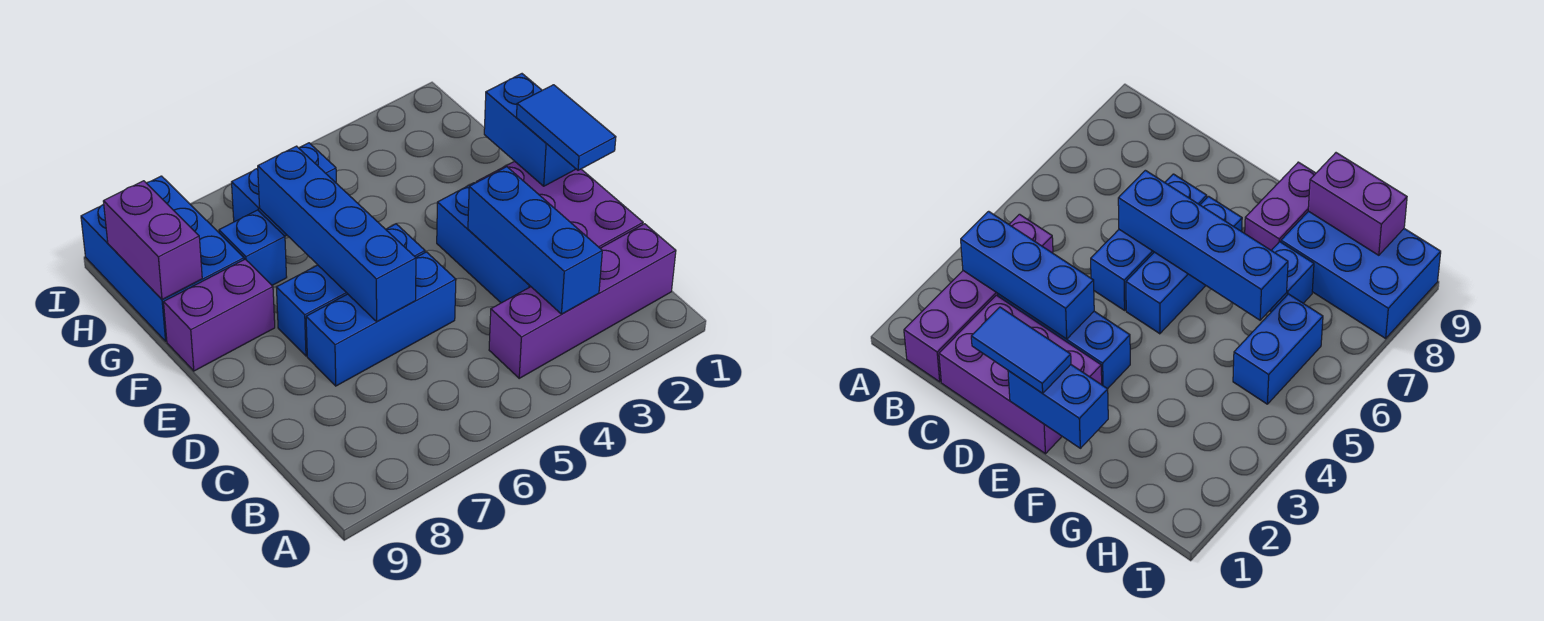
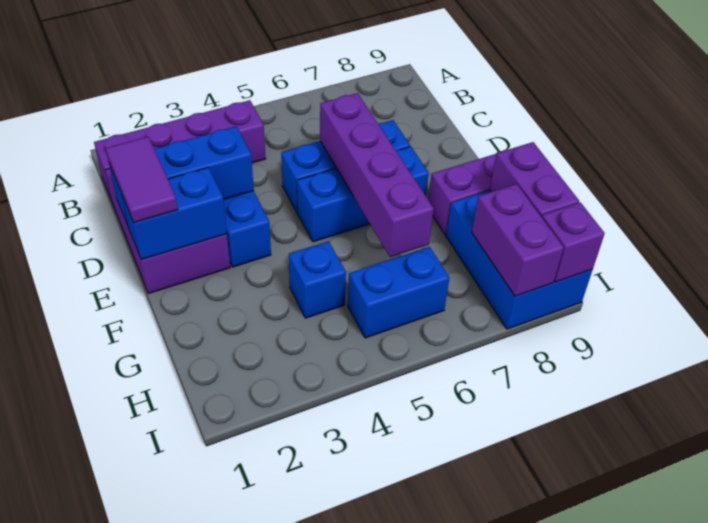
blue 1x3 brick [468,167,602,314] -> blue 1x3 brick turned to [109,126,254,226]
blue 1x2 tile [516,85,616,170] -> purple 1x2 tile [106,137,178,223]
blue 1x4 brick [258,146,416,322] -> purple 1x4 brick [320,93,434,257]
blue 1x2 brick [484,74,576,186] -> blue 1x2 brick turned to [121,167,227,260]
blue 1x1 brick [219,210,287,285] -> blue 1x1 brick moved to [289,241,346,318]
none -> purple 1x2 brick [472,184,564,296]
none -> purple 1x1 brick [542,202,605,282]

